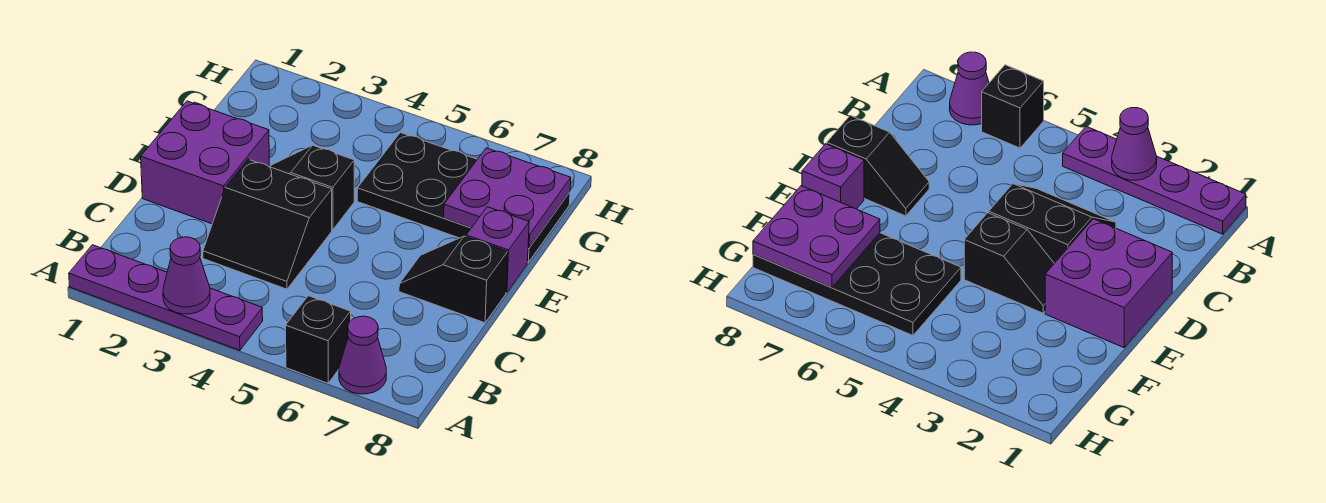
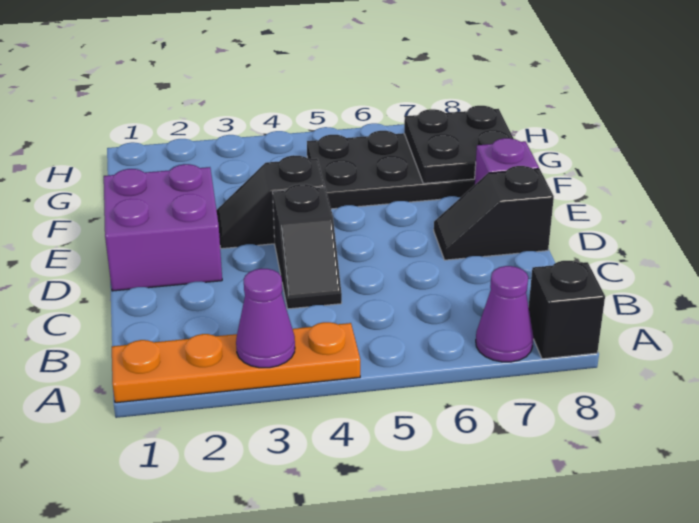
purple 1x4 plate [69,245,263,350] -> orange 1x4 plate [112,322,360,403]
black 1x1 brick [286,296,351,383] -> black 1x1 brick moved to [529,261,605,359]
black 2x2 slope [203,159,332,289] -> black 1x2 slope [273,184,342,309]
purple 2x2 plate [444,148,571,248] -> black 2x2 plate [404,106,514,183]

